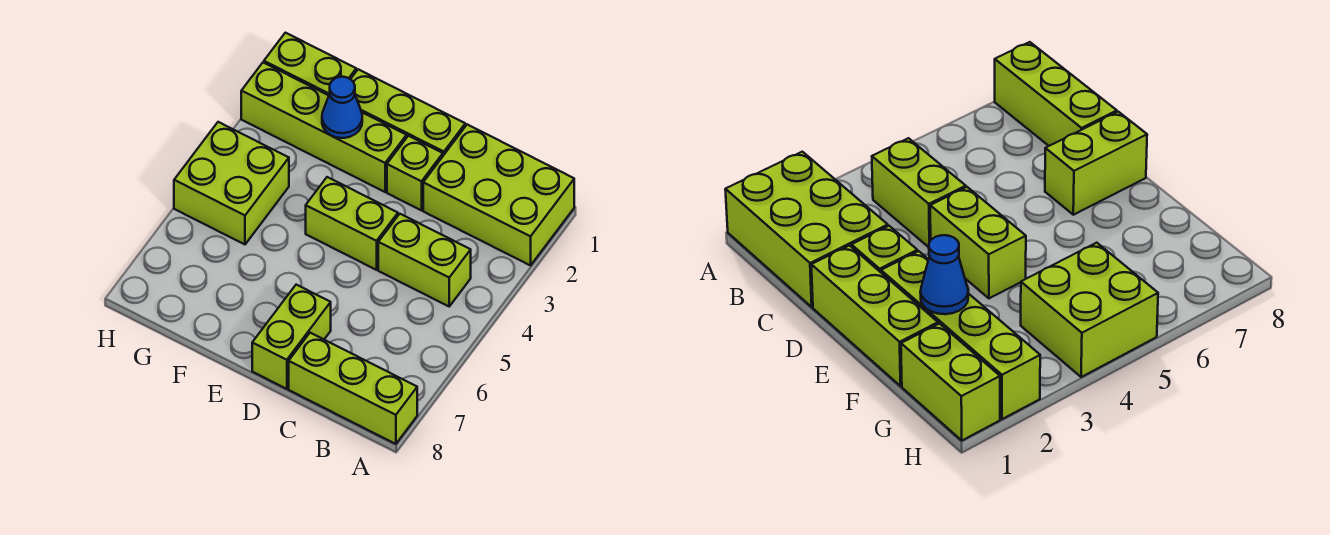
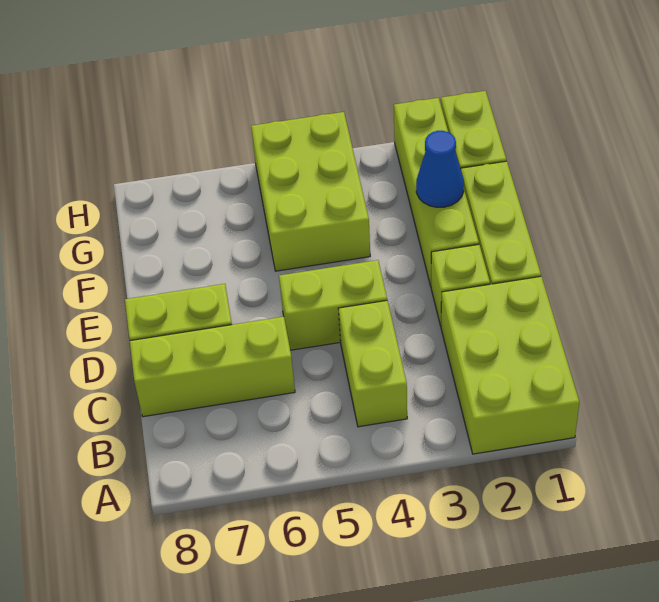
lime 1x3 brick [289,333,417,444] -> lime 1x3 brick turned to [130,317,295,417]
lime 1x2 brick [306,177,398,270] -> lime 1x2 brick turned to [279,260,387,350]
lime 2x2 brick [174,122,289,244] -> lime 2x3 brick [251,112,370,271]

